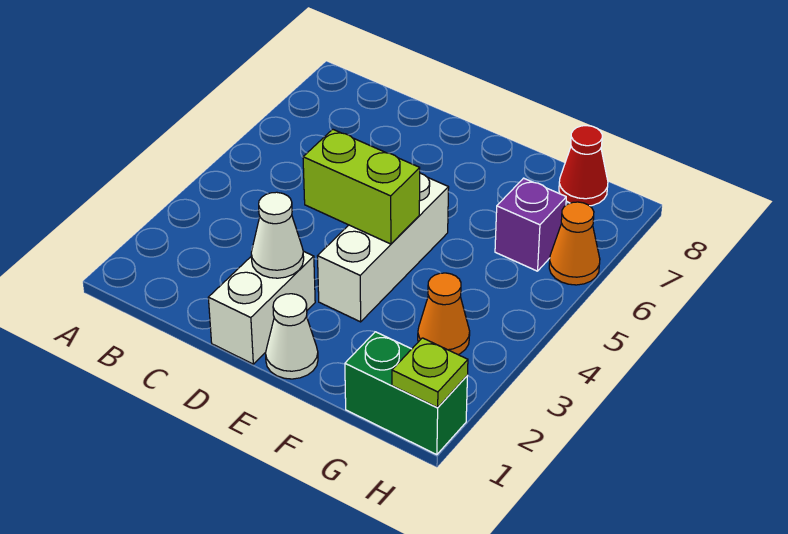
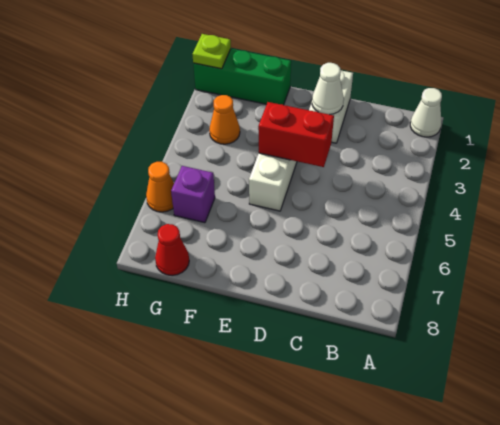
lime 1x2 brick [303,129,420,244] -> red 1x2 brick [258,102,334,167]
white 1x1 cone [266,294,318,379] -> white 1x1 cone moved to [410,88,442,137]
green 1x2 brick [345,332,467,455] -> green 1x3 brick [193,49,291,105]

